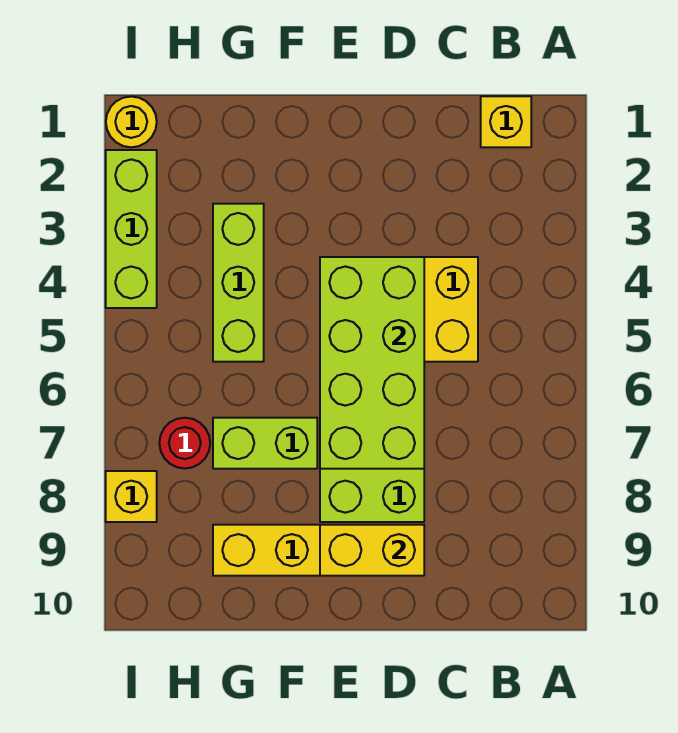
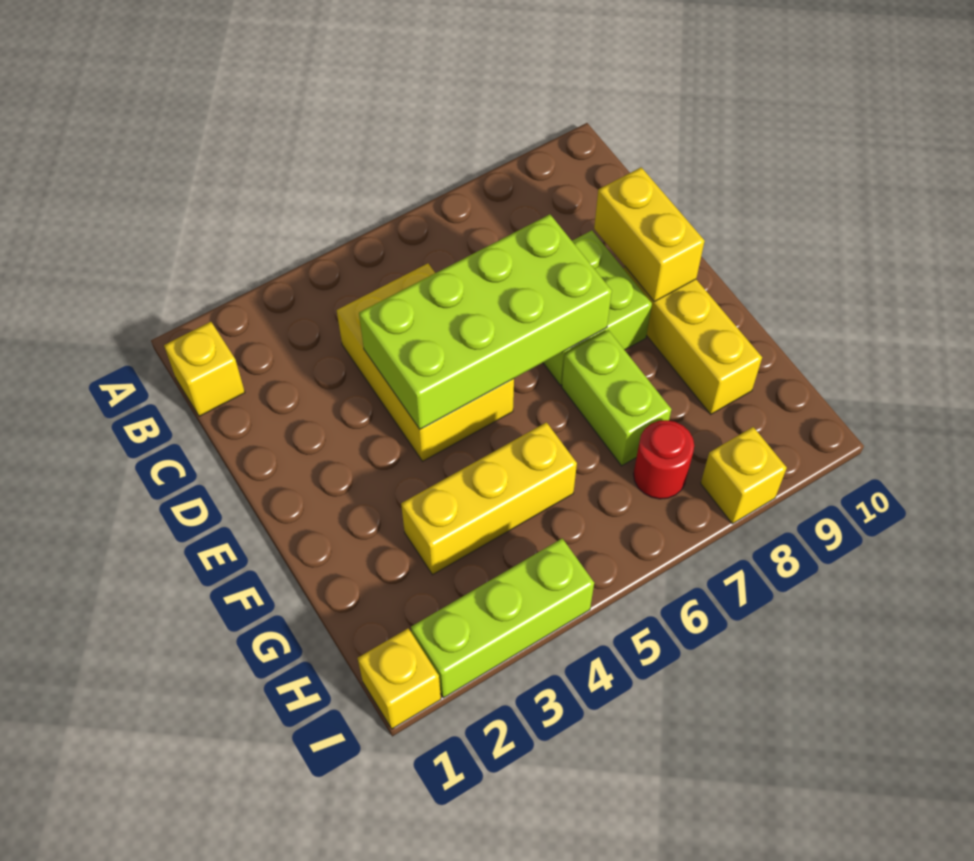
lime 1x3 brick [213,204,264,362] -> yellow 1x3 brick [401,422,577,575]
yellow 1x1 round brick [106,96,157,147] -> yellow 1x1 brick [358,629,441,729]

